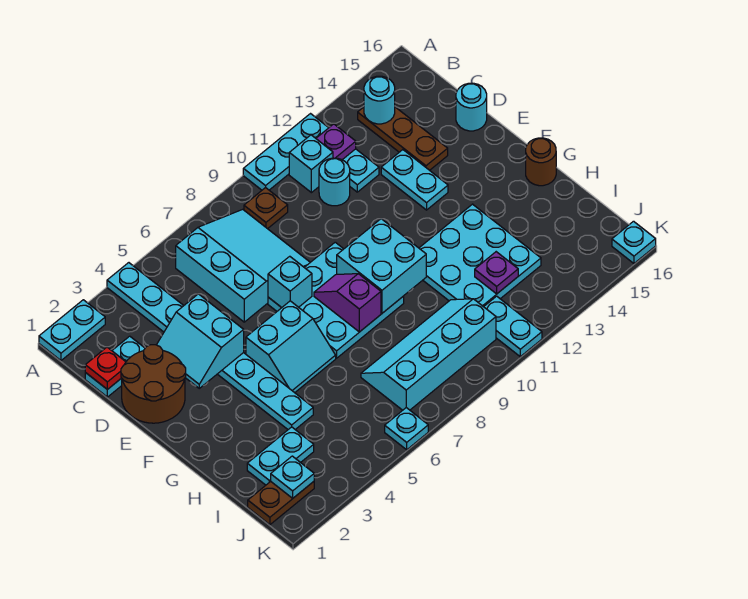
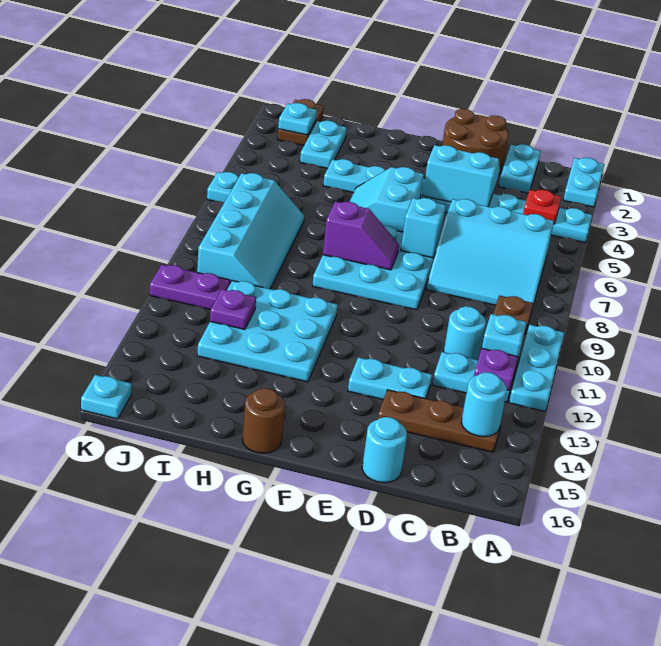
red 1x1 plate [85,347,126,390] -> red 1x1 plate moved to [523,190,561,224]
cyan 2x2 brick [337,219,426,313] -> none
cyan 1x2 plate [484,296,542,357] -> purple 1x2 plate [150,265,230,310]

